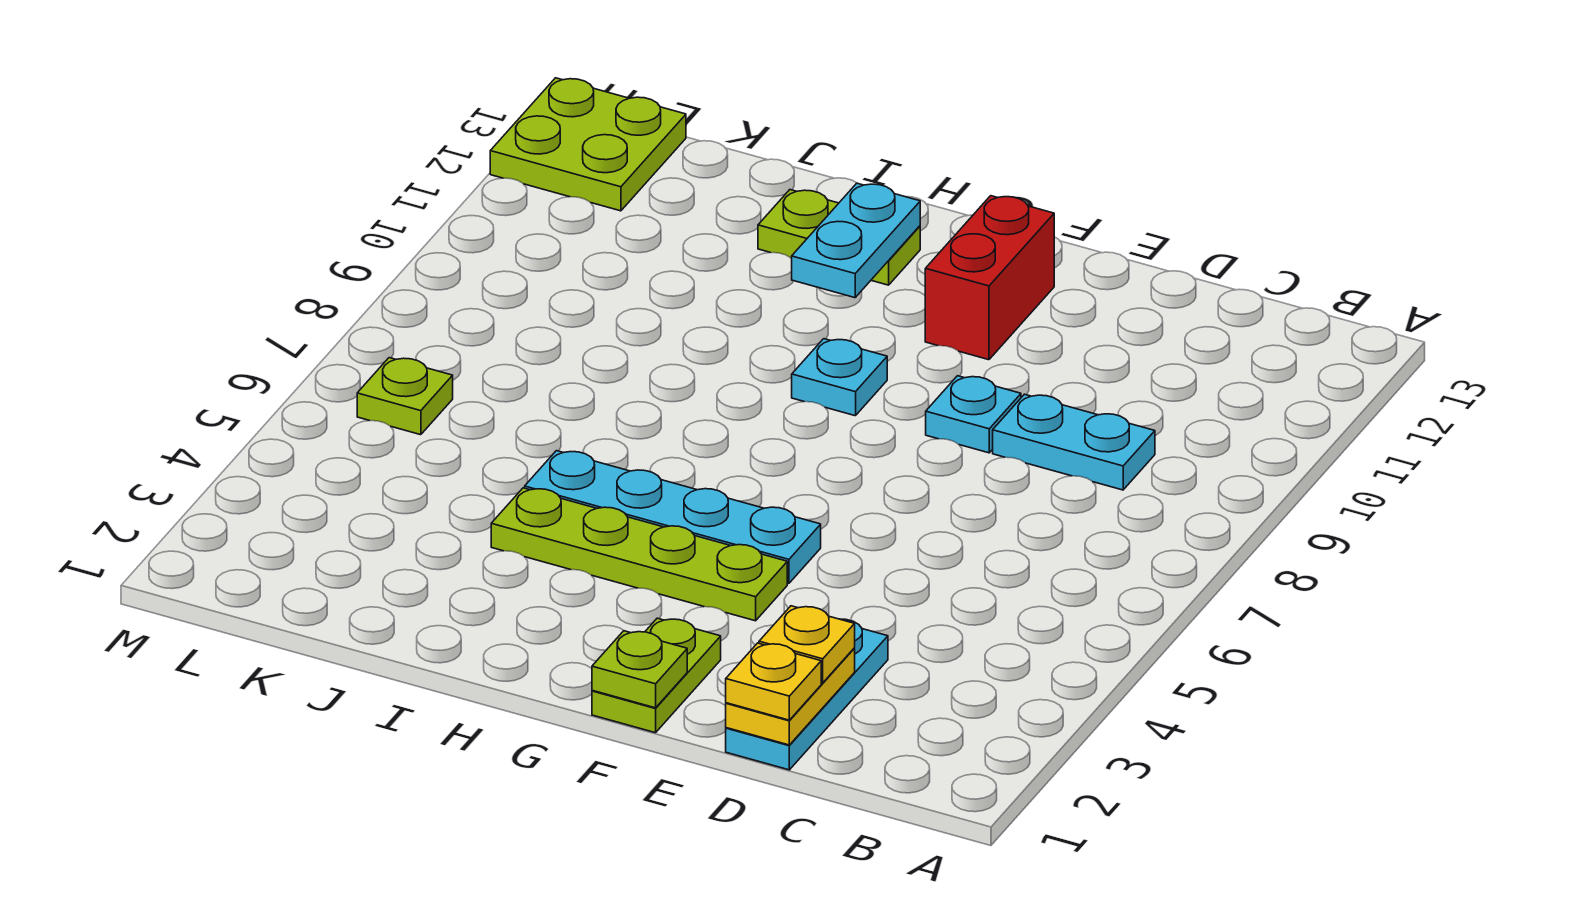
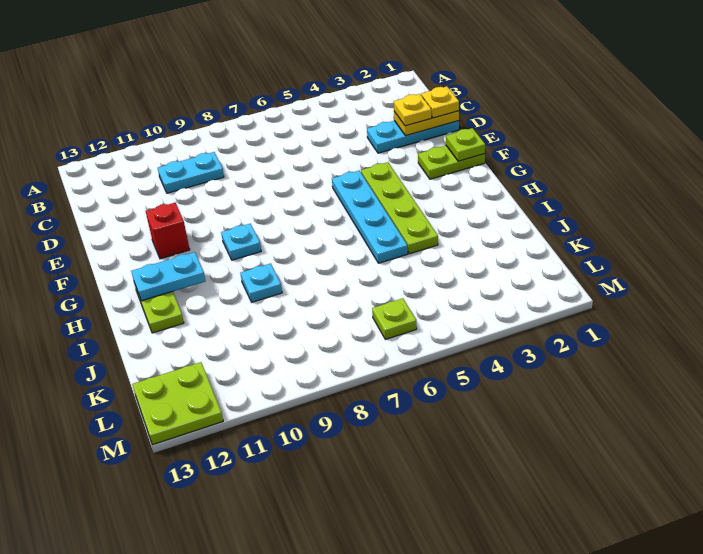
cyan 1x2 plate [993,394,1155,490] -> cyan 1x2 plate turned to [158,152,224,193]
cyan 1x1 plate [926,376,1021,453] -> cyan 1x1 plate moved to [240,263,282,302]
red 1x2 brick [925,196,1054,360] -> red 1x1 brick [146,203,190,259]

